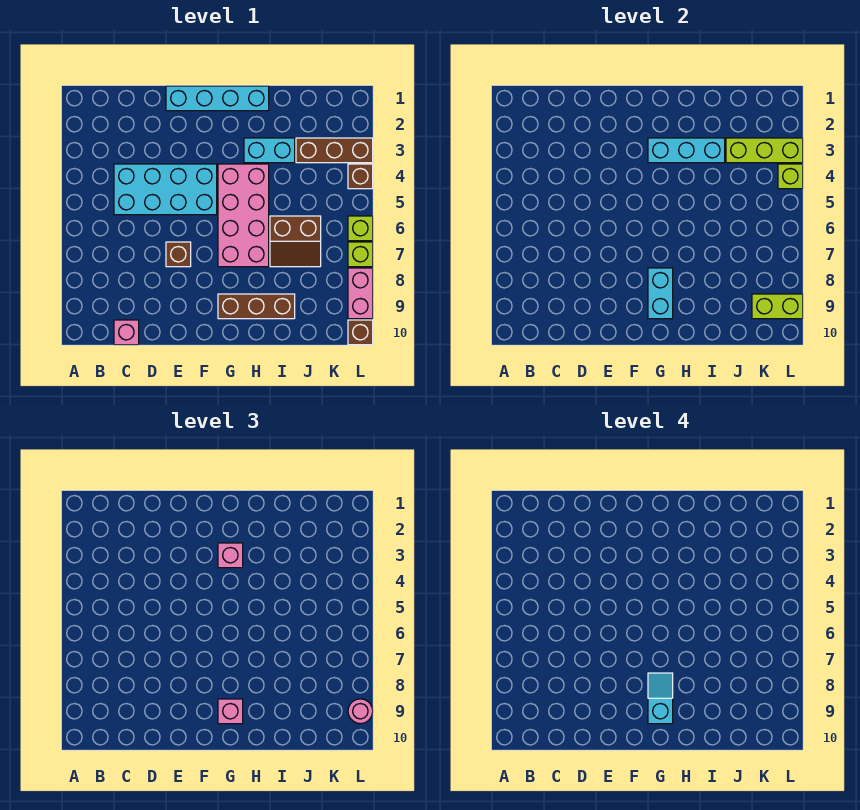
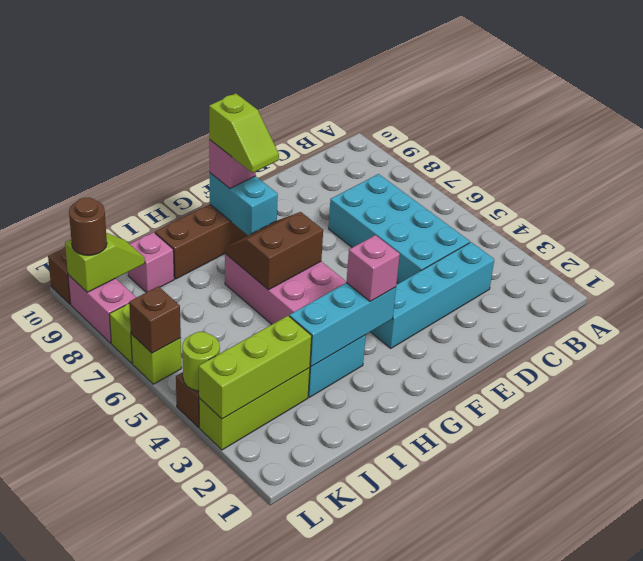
cyan 2x4 brick [114,164,217,215] -> cyan 2x4 brick turned to [329,174,470,284]
pink 1x1 brick [114,320,139,345] -> pink 1x1 brick moved to [128,232,174,292]
cyan 1x4 brick [166,86,269,111] -> cyan 1x4 brick moved to [371,242,494,349]
brown 1x1 brick [166,242,191,267] -> brown 1x1 brick moved to [129,286,181,353]
cyan 1x2 slope [648,673,673,724] -> lime 1x2 slope [209,93,279,173]
brown 2x2 slope [270,216,321,267] -> brown 2x2 slope moved to [225,212,323,290]
brown 1x3 brick [296,138,373,163] -> lime 1x3 brick [199,368,310,450]
lime 1x2 brick [752,294,803,319] -> lime 1x2 slope [65,233,145,292]
lime 1x1 brick [778,164,803,189] -> lime 1x1 round brick [182,332,220,391]
pink 1x1 round brick [348,699,373,724] -> brown 1x1 round brick [69,198,107,255]

